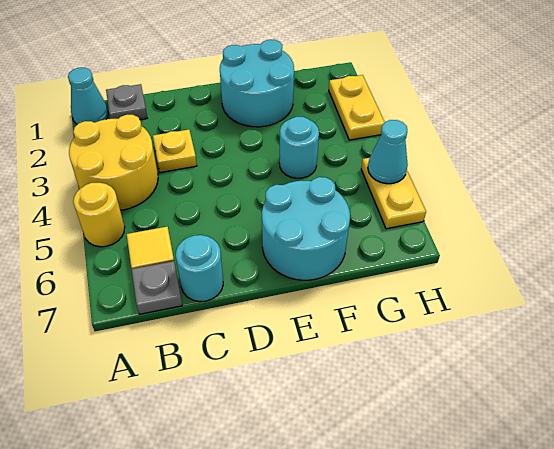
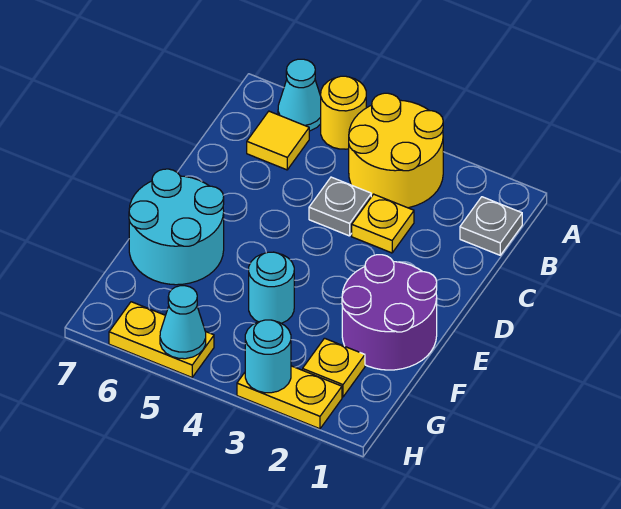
cyan 1x1 cone [68,68,108,124] -> cyan 1x1 cone moved to [278,59,321,131]
grey 1x1 plate [132,261,182,314] -> grey 1x1 plate moved to [309,177,371,236]
cyan 1x1 round brick [176,235,223,302] -> cyan 1x1 round brick moved to [245,320,291,393]
cyan 2x2 round brick [220,40,294,127] -> purple 2x2 round brick [342,255,437,370]
none -> yellow 1x1 plate [303,338,365,397]

